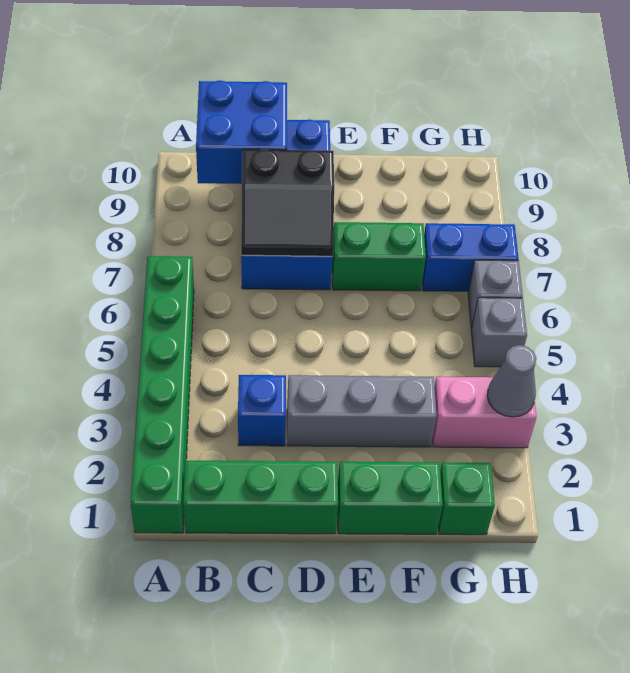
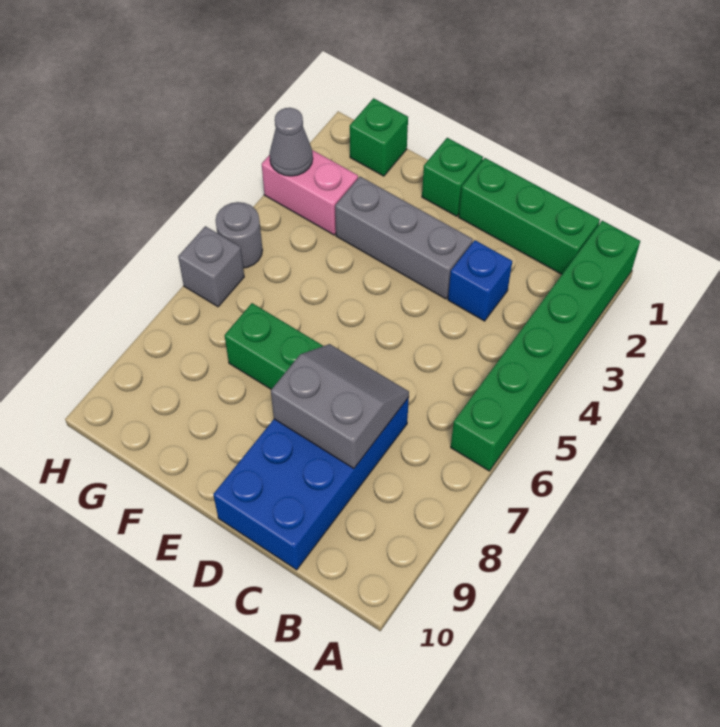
blue 2x2 brick [196,80,287,184] -> none
black 2x2 slope [241,149,334,256] -> grey 2x2 slope [271,344,409,468]
green 1x2 brick [337,462,443,534] -> green 1x1 brick [422,138,483,216]
blue 1x2 brick [422,223,519,291] -> none
grey 1x1 brick [471,298,527,367] -> grey 1x1 round brick [216,202,262,268]

